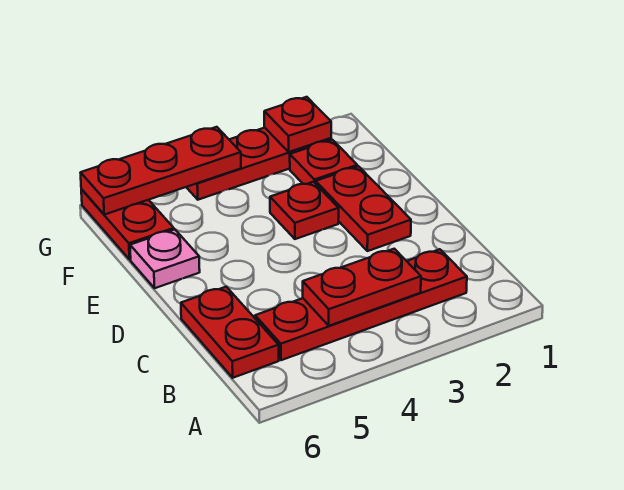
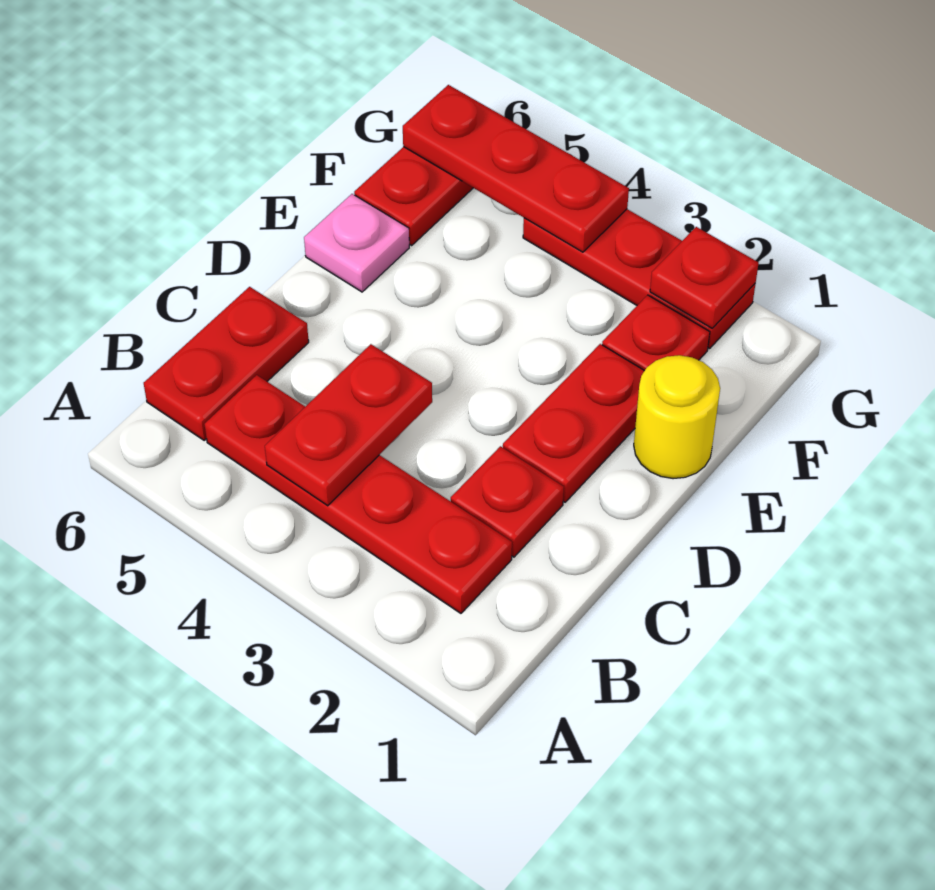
red 1x2 plate [303,249,421,326] -> red 1x2 plate turned to [265,344,432,506]
none -> yellow 1x1 round brick [634,355,720,479]
red 1x1 plate [270,182,339,239] -> red 1x1 plate moved to [451,446,564,557]

